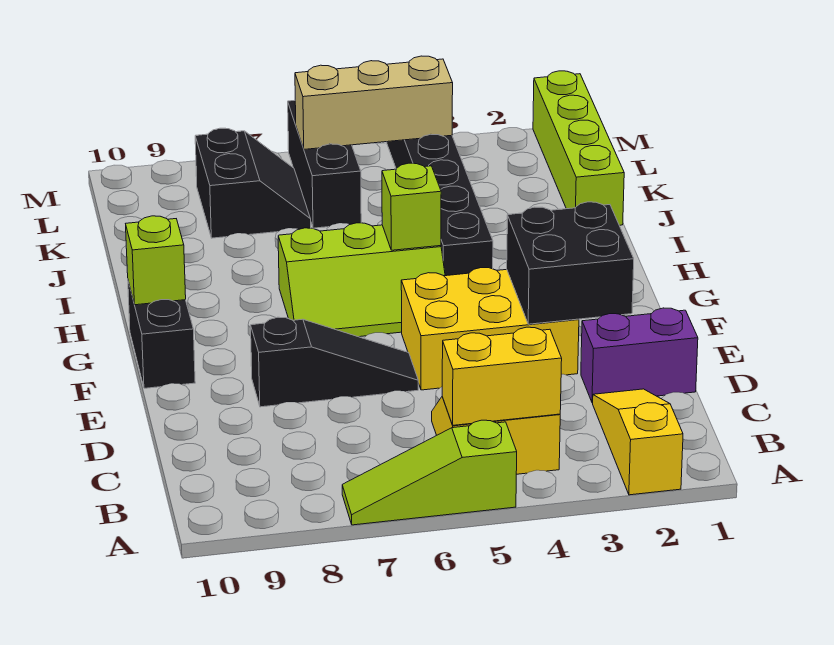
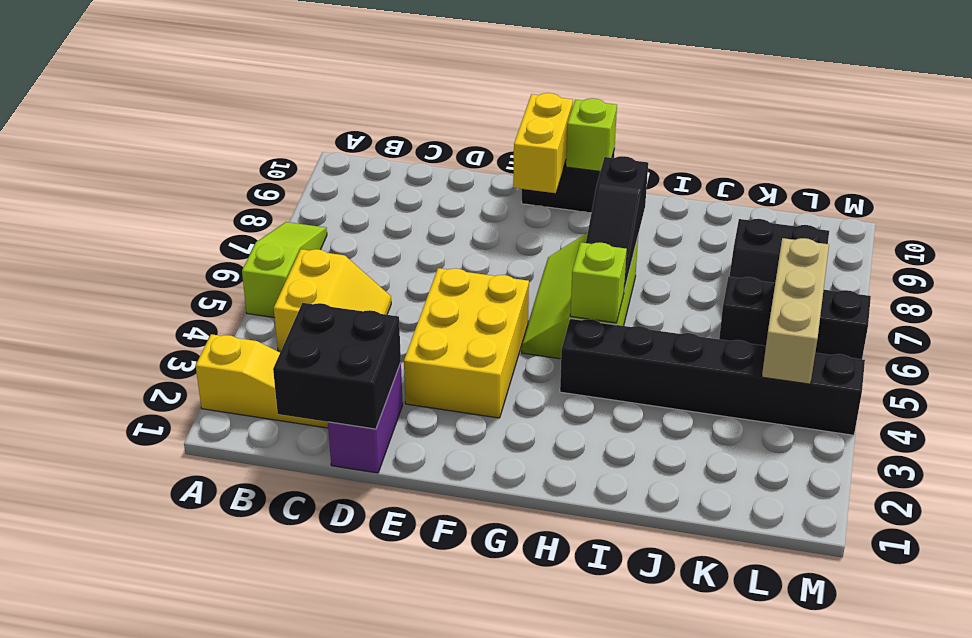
yellow 1x2 brick [442,327,562,425] -> yellow 1x2 brick moved to [513,93,573,193]
black 2x2 brick [507,202,634,324] -> black 2x2 brick moved to [273,303,401,429]
black 1x3 slope [251,317,418,407] -> black 1x3 slope moved to [586,156,648,290]
lime 1x4 brick [533,71,624,225] -> none

